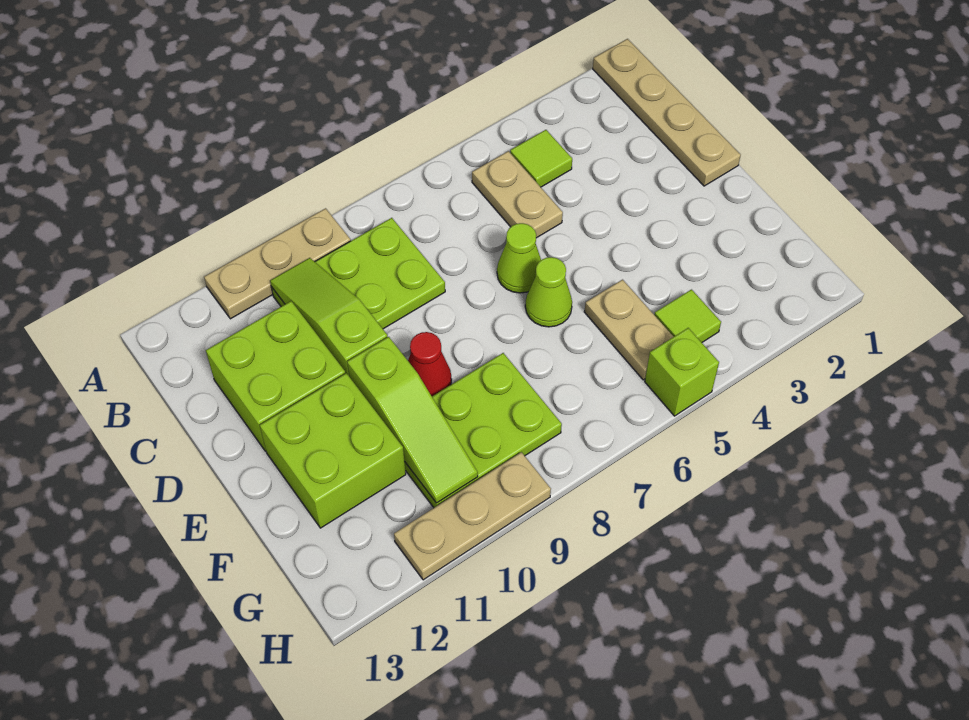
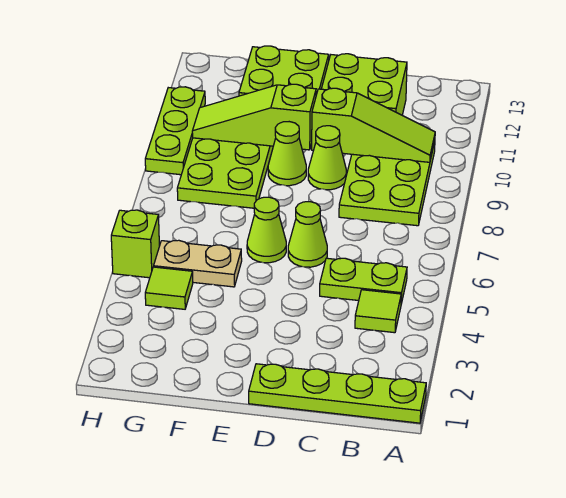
tan 1x4 plate [593,39,741,186] -> lime 1x4 plate [249,364,426,423]
tan 1x3 plate [204,208,351,319] -> none
tan 1x2 plate [472,151,563,238] -> lime 1x2 plate [320,258,407,304]
none -> lime 1x1 cone [308,126,346,190]
red 1x1 cone [408,332,452,396] -> lime 1x1 cone [268,122,306,186]
tan 1x3 plate [394,452,551,580] -> lime 1x3 plate [145,87,205,175]

